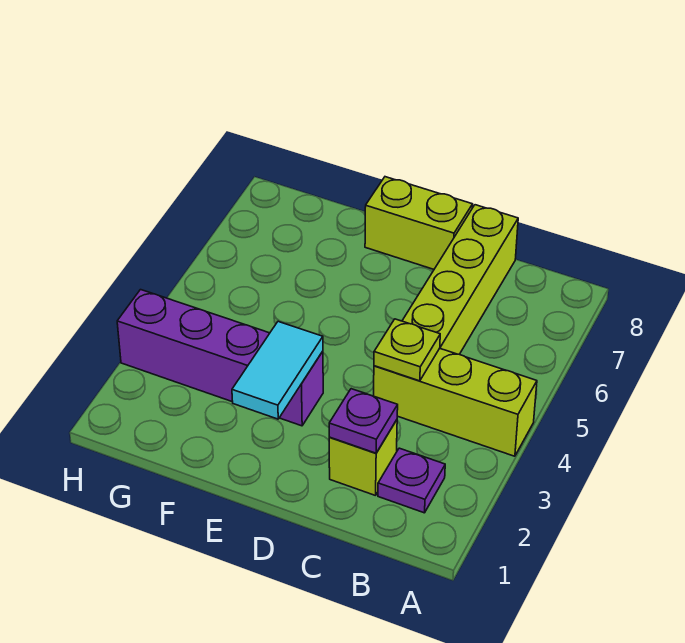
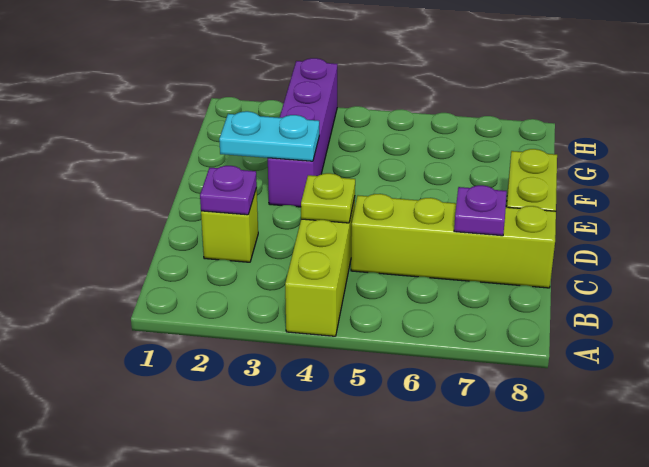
purple 1x1 plate [378,448,445,513] -> purple 1x1 plate moved to [454,185,507,236]
cyan 1x2 tile [232,321,323,419] -> cyan 1x2 plate [219,111,319,161]

